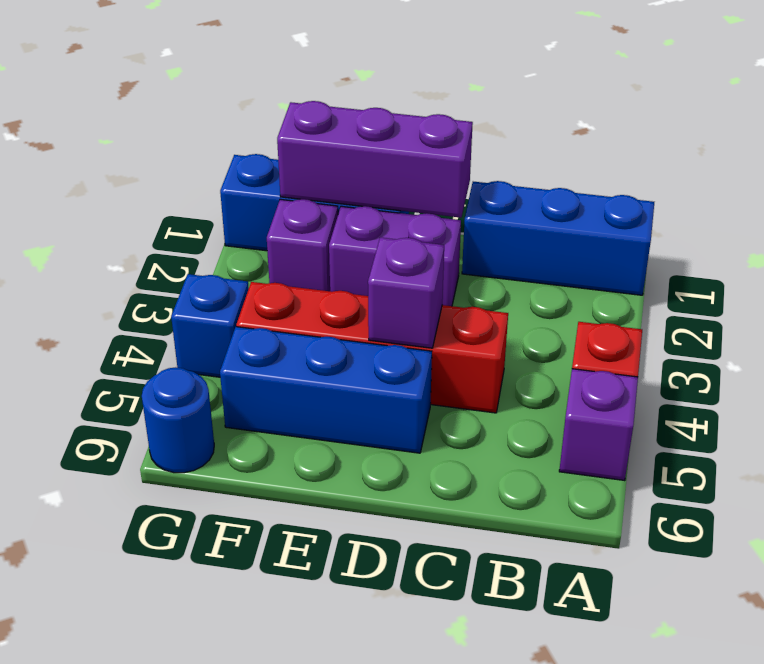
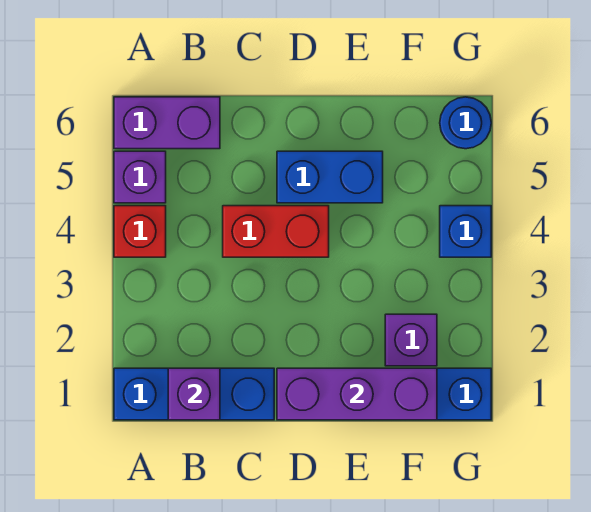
red 1x4 brick [236,282,508,413] -> red 1x2 brick [223,206,329,257]
purple 1x2 brick [329,206,461,306] -> purple 1x2 brick moved to [114,97,220,149]
purple 1x1 brick [368,237,444,348] -> purple 1x1 brick moved to [168,368,220,420]
blue 1x3 brick [220,327,432,453] -> blue 1x2 brick [277,151,383,203]

